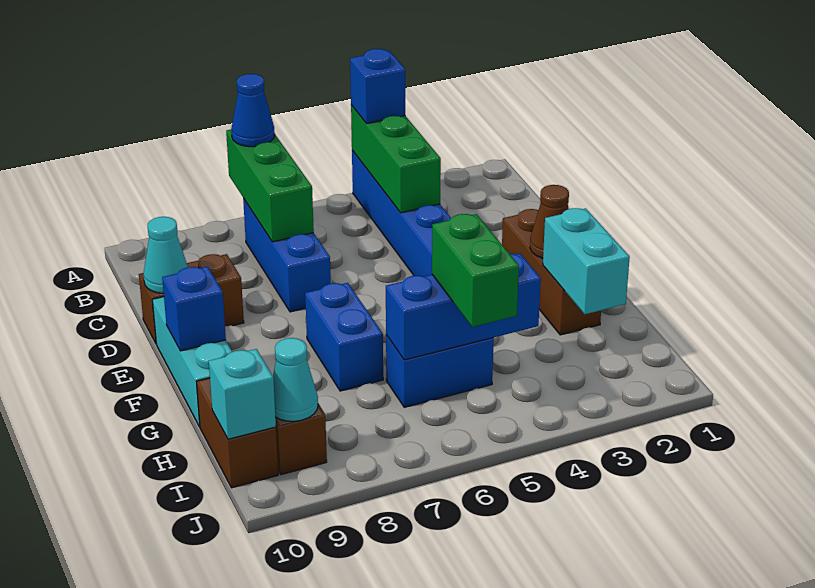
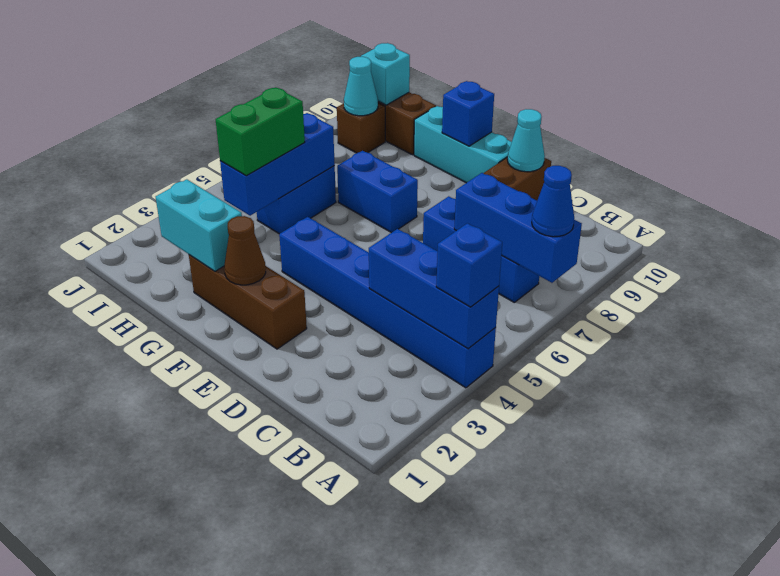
green 1x3 brick [351,105,441,213] -> blue 1x3 brick [369,229,499,349]
green 1x3 brick [226,130,314,242] -> blue 1x3 brick [454,173,582,283]
green 1x2 brick [432,214,519,327] -> green 1x2 brick turned to [216,87,305,176]

